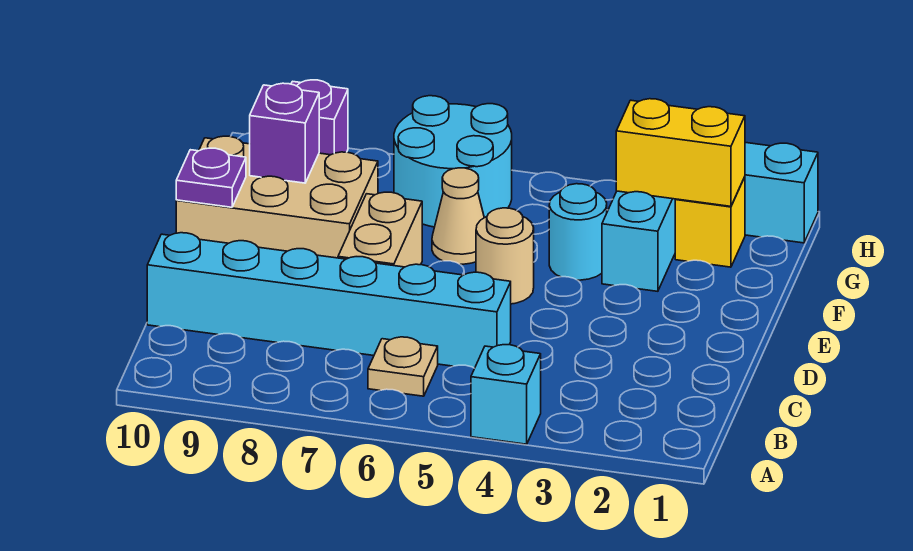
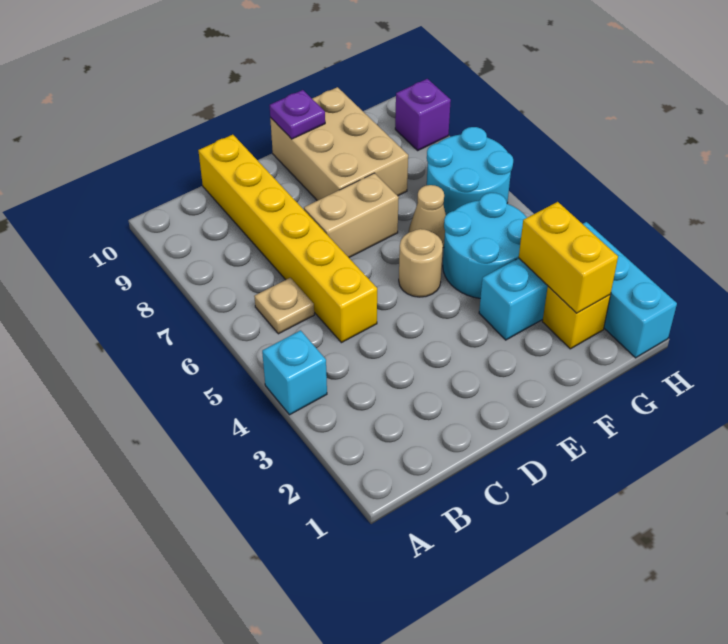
cyan 1x6 brick [147,233,511,368] -> yellow 1x6 brick [198,135,377,343]
cyan 1x1 round brick [549,184,607,280] -> cyan 2x2 round brick [443,193,527,298]
purple 1x1 brick [250,83,319,183] -> none

